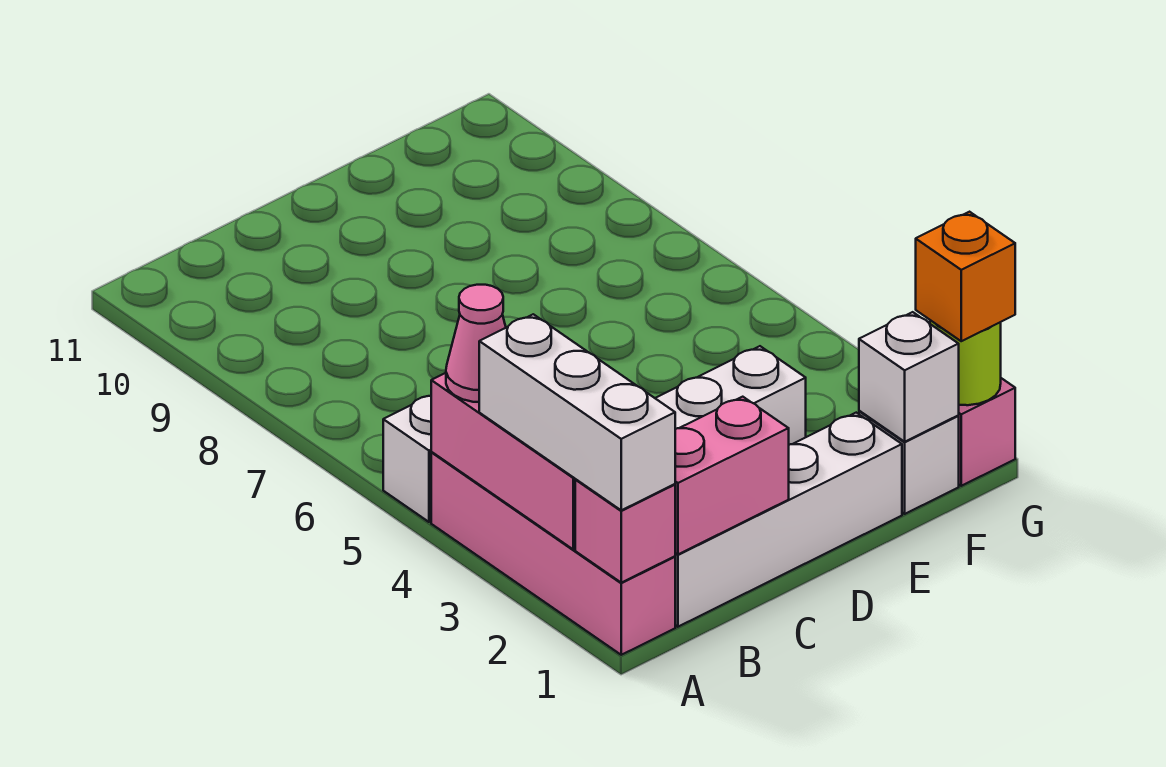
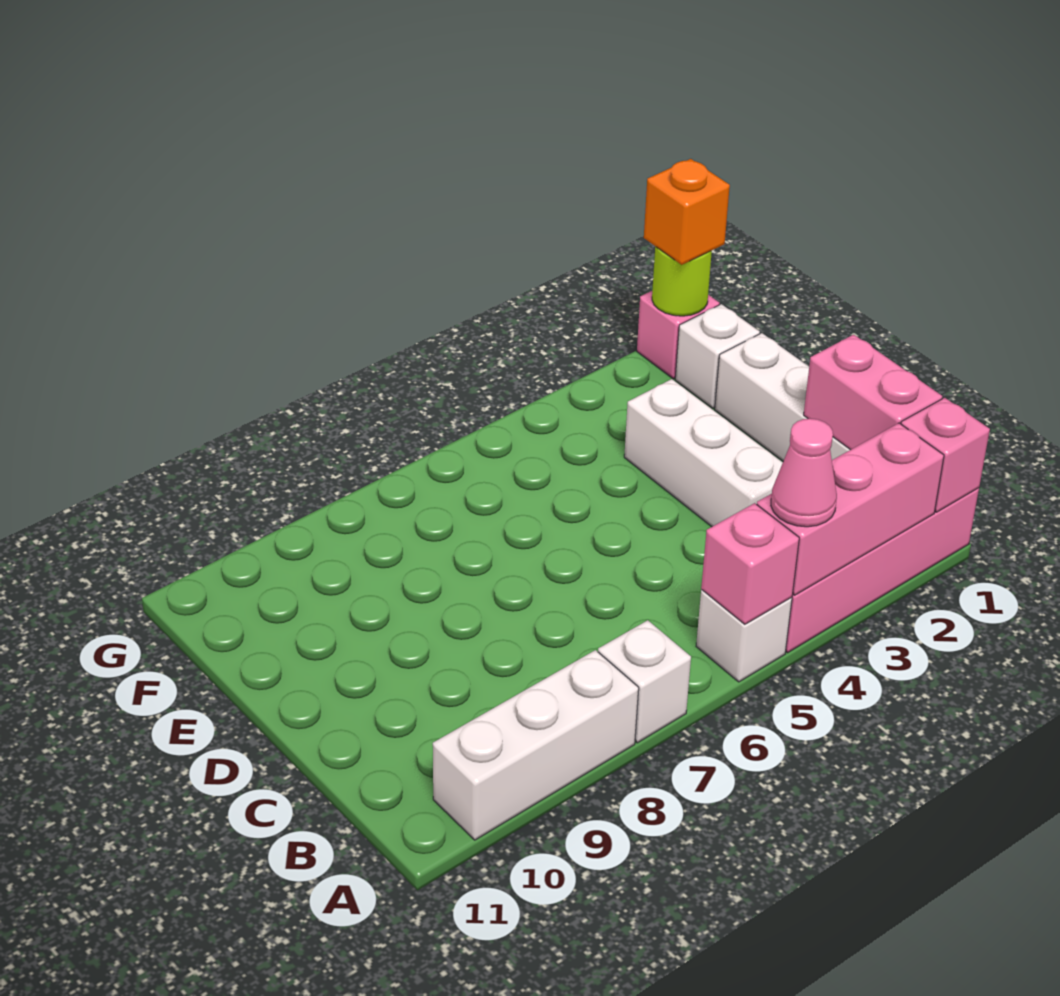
white 1x3 brick [479,314,675,510] -> white 1x3 brick moved to [433,650,639,840]
none -> pink 1x1 brick [701,503,799,624]
white 1x1 brick [859,312,959,442] -> white 1x1 brick moved to [598,620,691,743]

